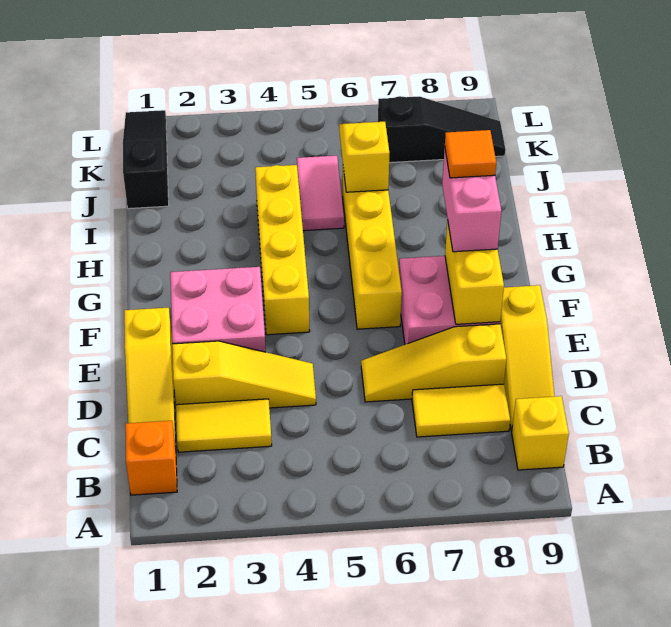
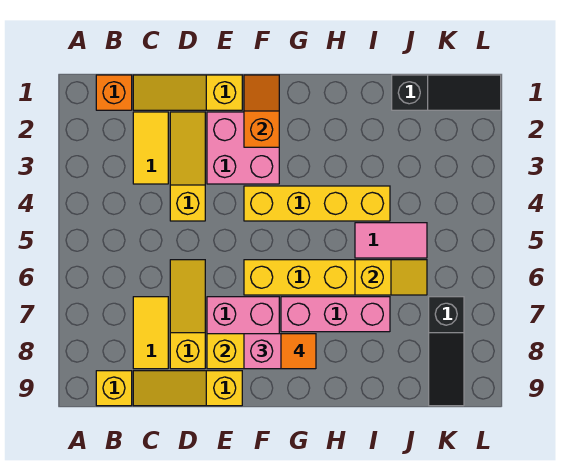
yellow 1x3 slope [172,341,316,408] -> yellow 1x3 slope turned to [170,112,205,221]
none -> orange 1x2 slope [244,75,279,147]
none -> pink 1x3 brick [281,297,390,332]

